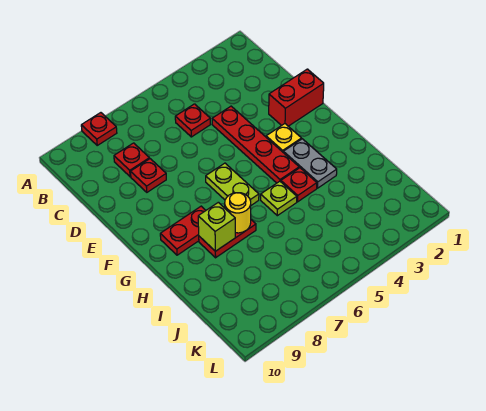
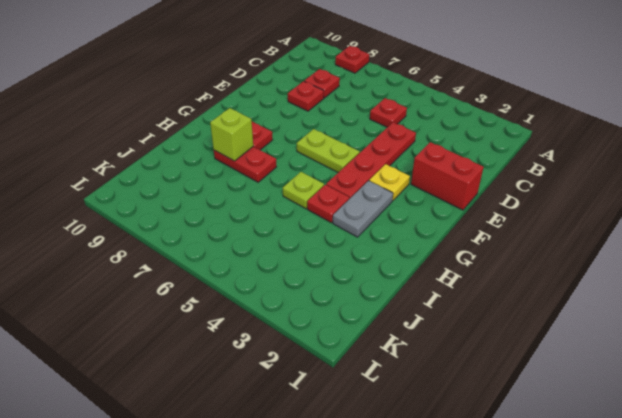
lime 1x2 plate [206,163,259,205] -> lime 1x2 plate turned to [297,129,360,172]
yellow 1x1 round brick [225,193,251,233] -> none

